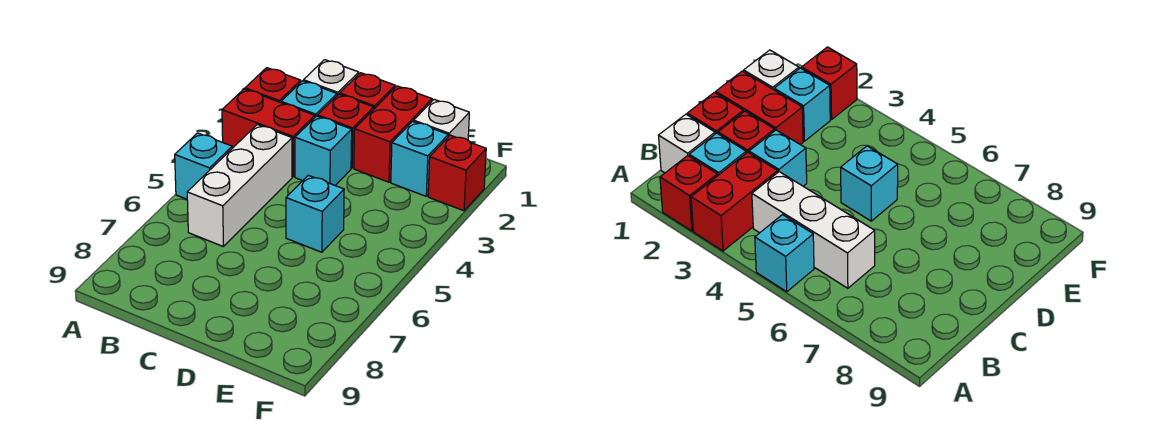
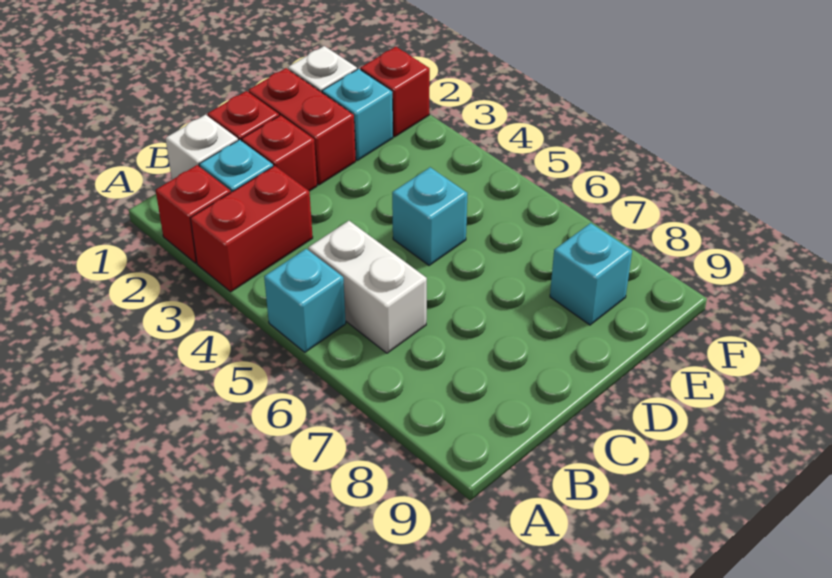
white 1x3 brick [187,125,292,247] -> white 1x2 brick [308,221,427,353]
cyan 1x1 brick [295,116,352,185] -> cyan 1x1 brick moved to [550,223,632,325]

